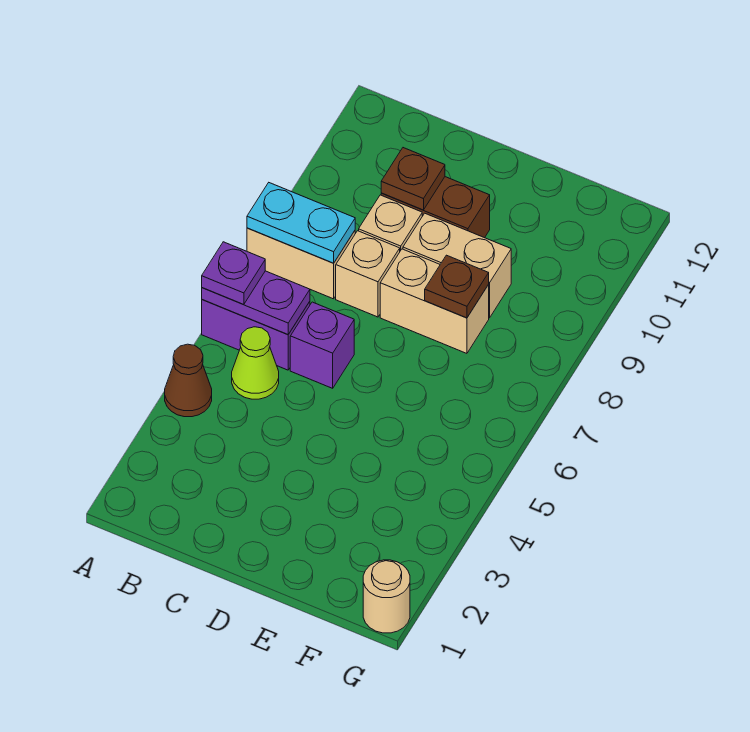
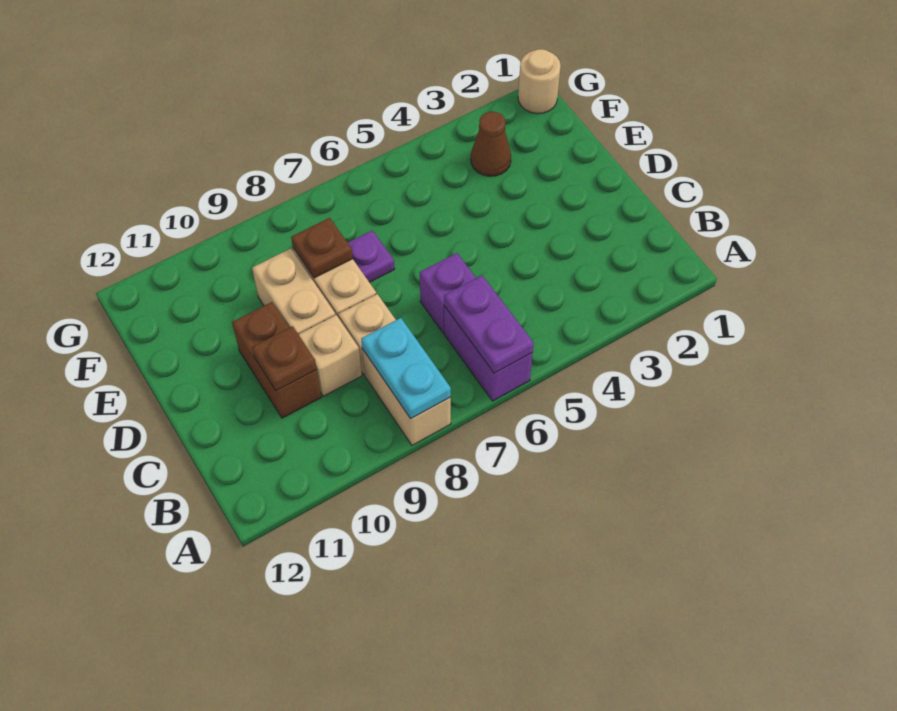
brown 1x1 cone [165,344,212,417] -> brown 1x1 cone moved to [471,112,511,176]
purple 1x1 plate [202,242,265,305] -> purple 1x1 plate moved to [348,230,394,282]
lime 1x1 cone [232,327,279,399] -> none

